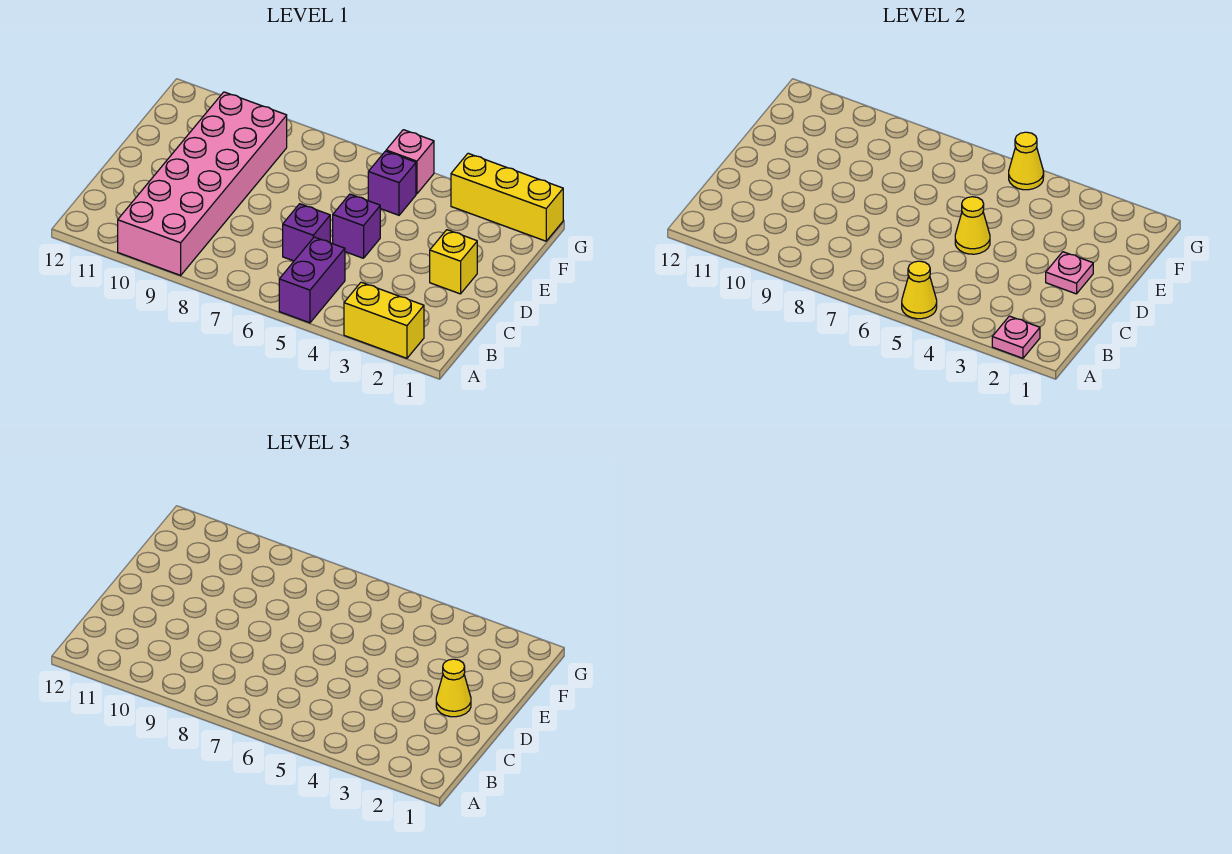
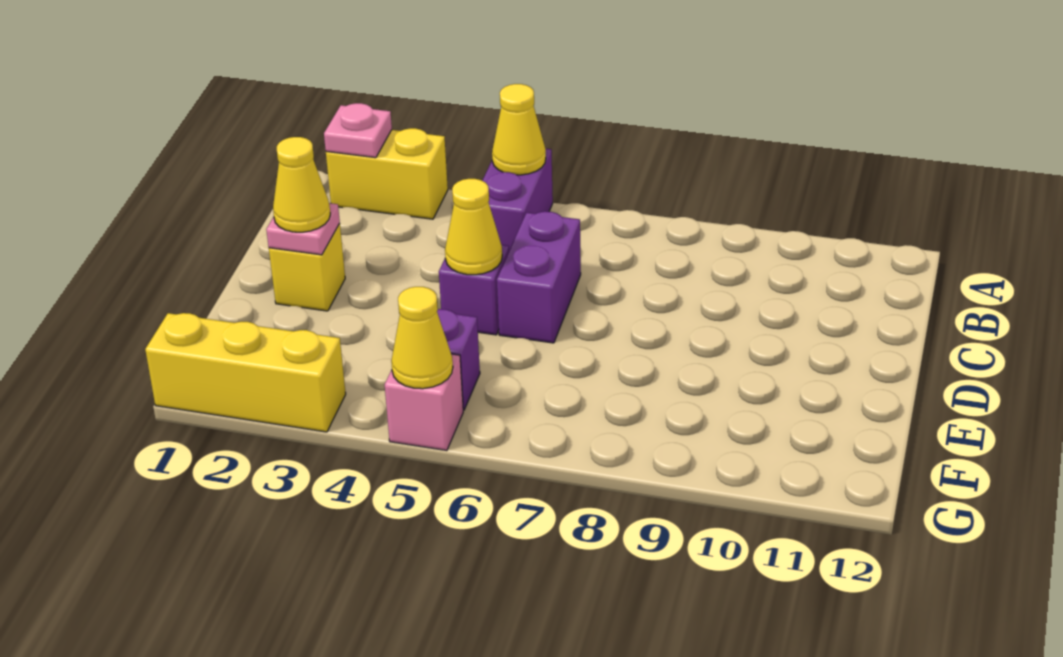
pink 2x6 brick [118,92,287,275] -> none
purple 1x1 brick [283,204,330,261] -> purple 1x2 brick [497,211,581,343]

